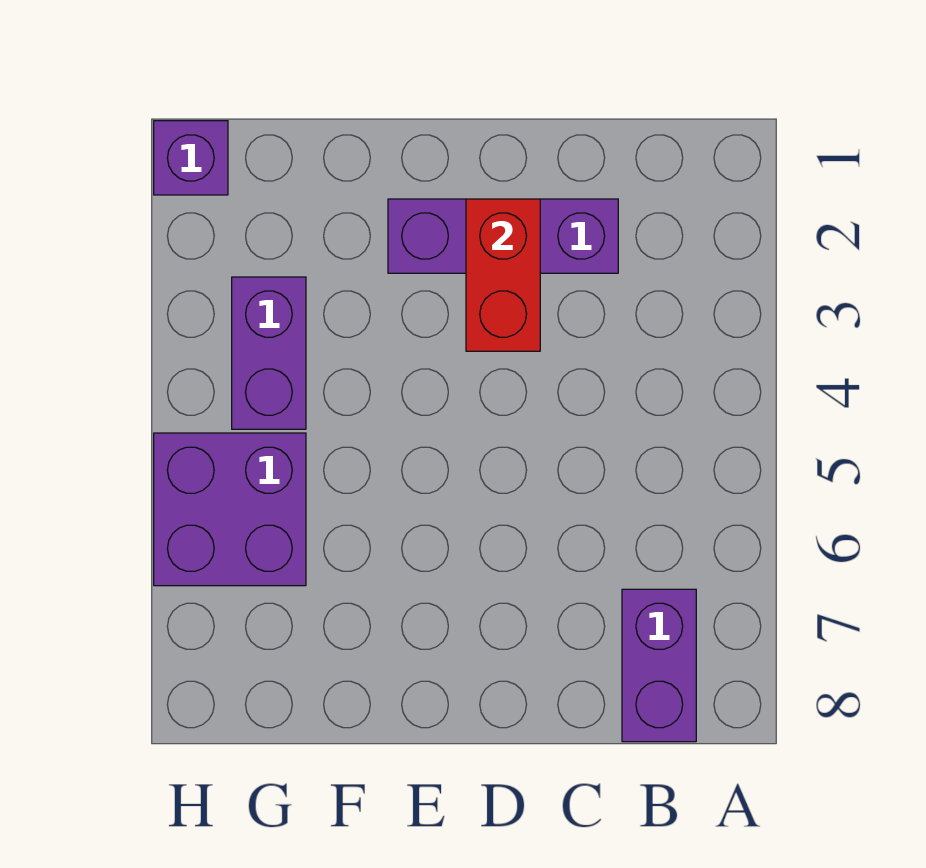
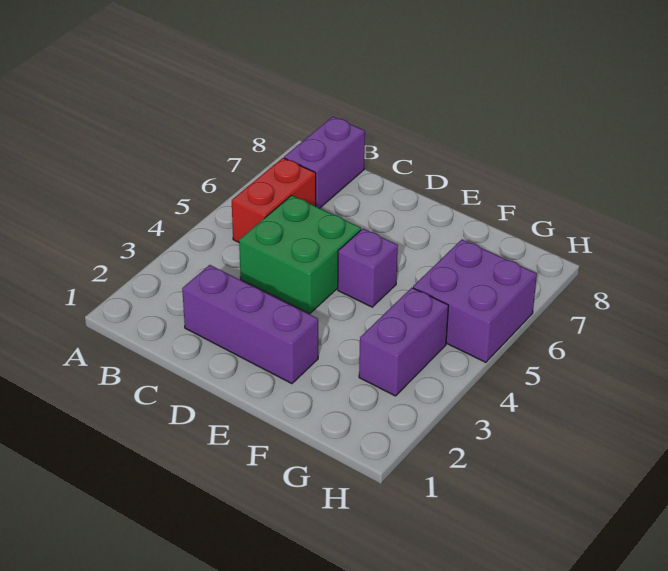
none -> green 2x2 brick [239,195,361,314]
red 1x2 brick [466,199,540,351] -> red 1x2 brick moved to [232,158,316,242]
purple 1x1 brick [154,121,228,195] -> purple 1x1 brick moved to [338,229,398,307]

